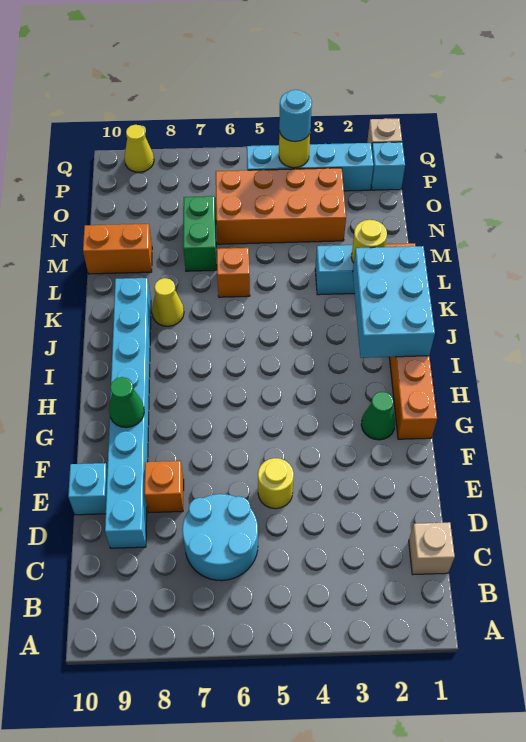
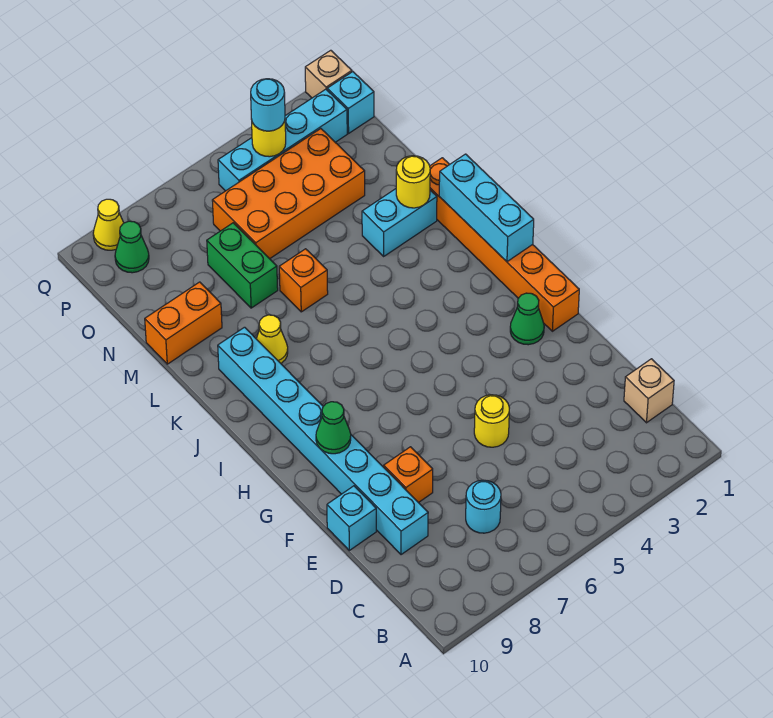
cyan 2x2 round brick [182,494,258,581] -> cyan 1x1 round brick [466,480,501,533]
cyan 2x3 brick [353,246,435,358] -> cyan 1x3 brick [439,154,534,262]
none -> green 1x1 cone [115,221,149,273]

